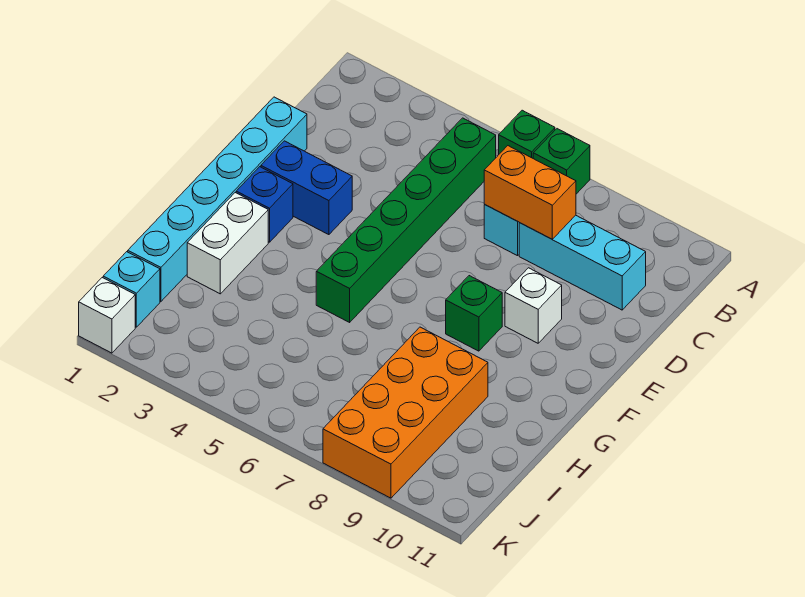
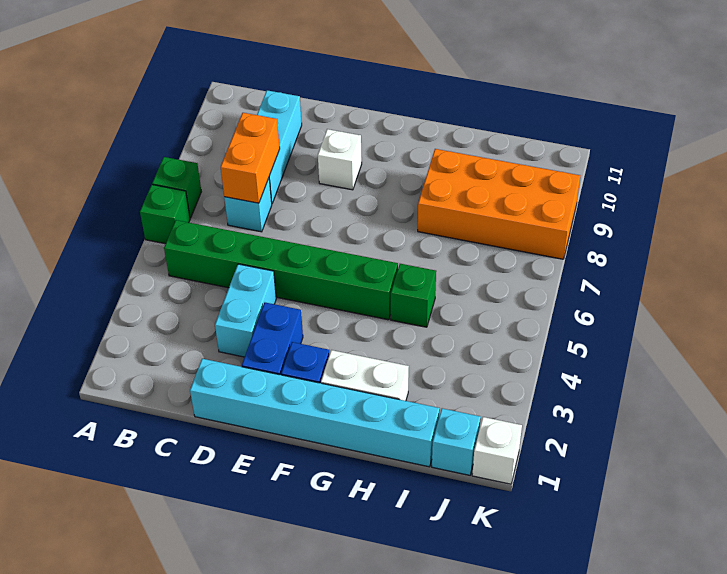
none -> cyan 1x2 brick [215,264,276,357]
green 1x1 brick [446,276,502,351] -> green 1x1 brick moved to [391,264,436,327]

